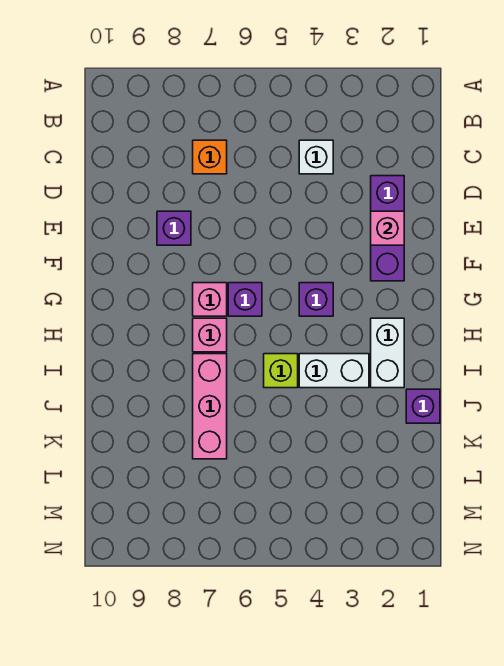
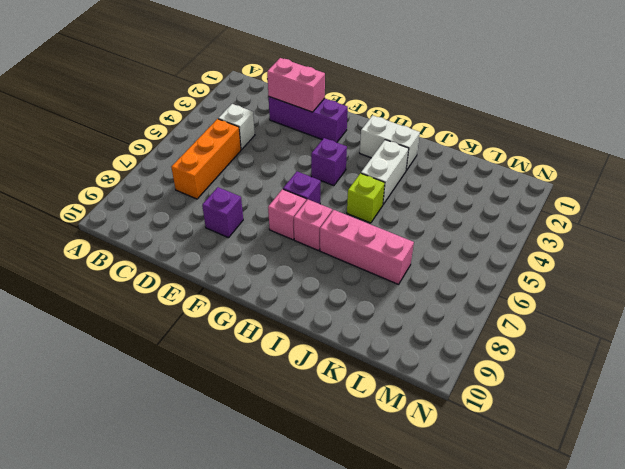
orange 1x1 brick [193,140,227,174] -> orange 1x3 brick [171,119,241,199]
pink 1x1 brick [371,211,404,245] -> pink 1x2 brick [267,58,325,112]
purple 1x1 brick [406,389,440,423] -> none

